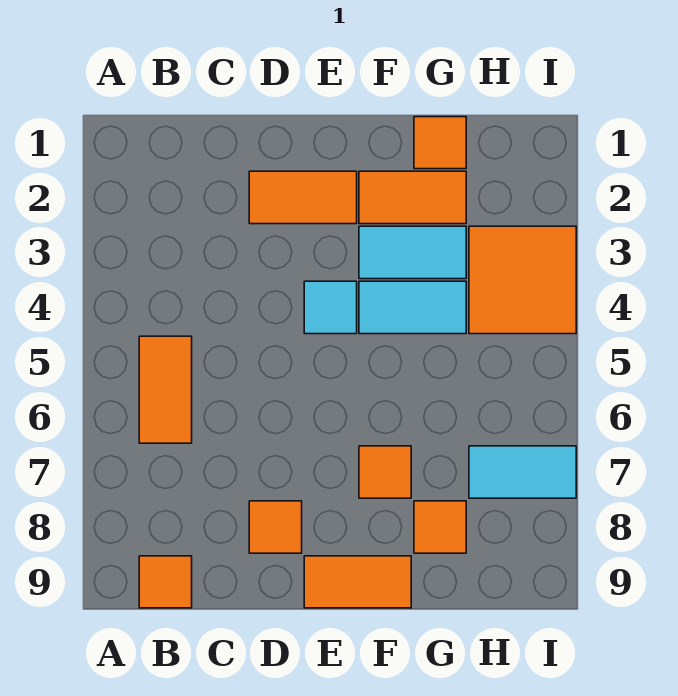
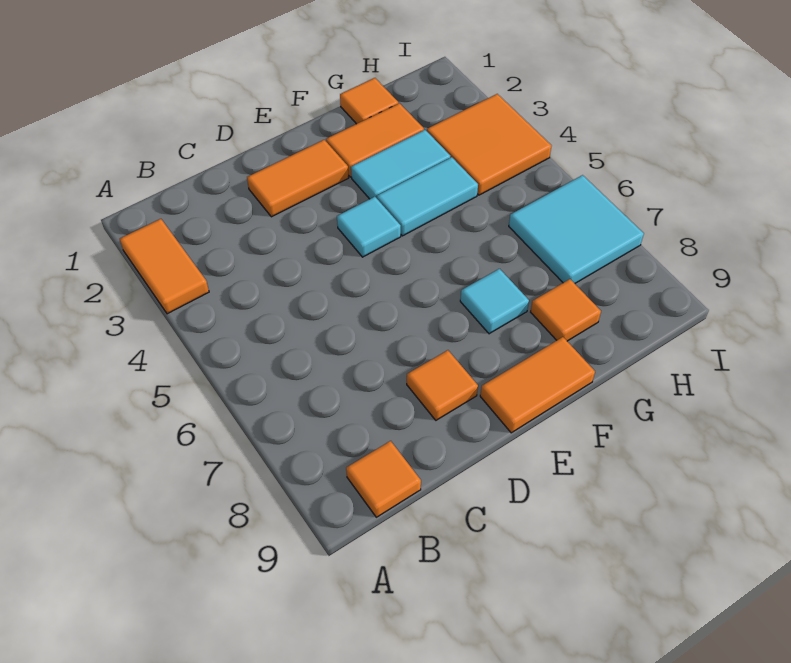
orange 1x2 tile [139,336,192,443] -> orange 1x2 tile moved to [120,219,209,314]
orange 1x1 tile [359,446,411,498] -> cyan 1x1 tile [460,269,529,334]
cyan 1x2 tile [469,446,576,498] -> cyan 2x2 tile [509,175,644,283]

